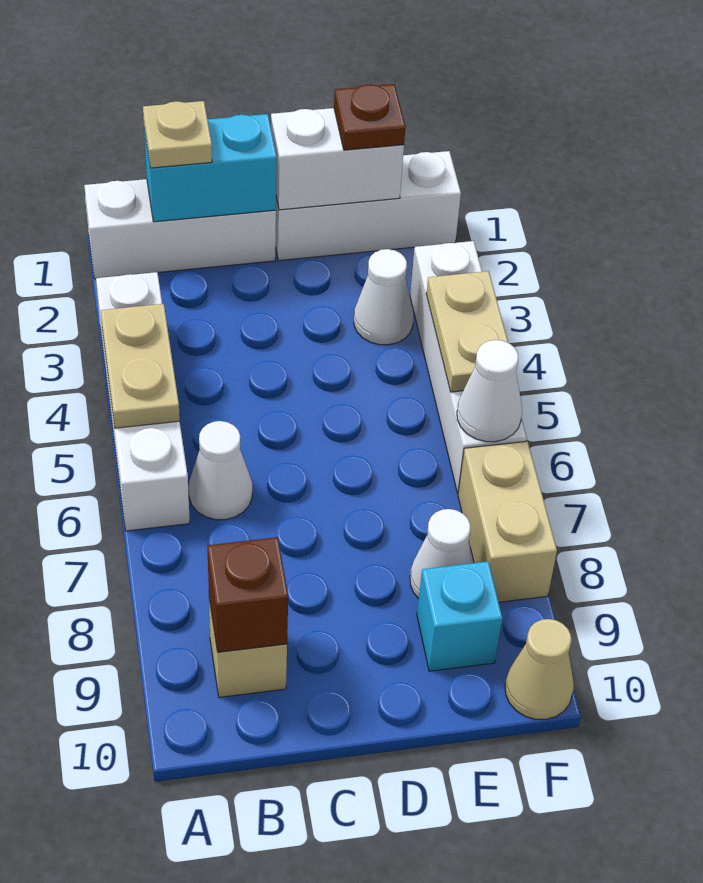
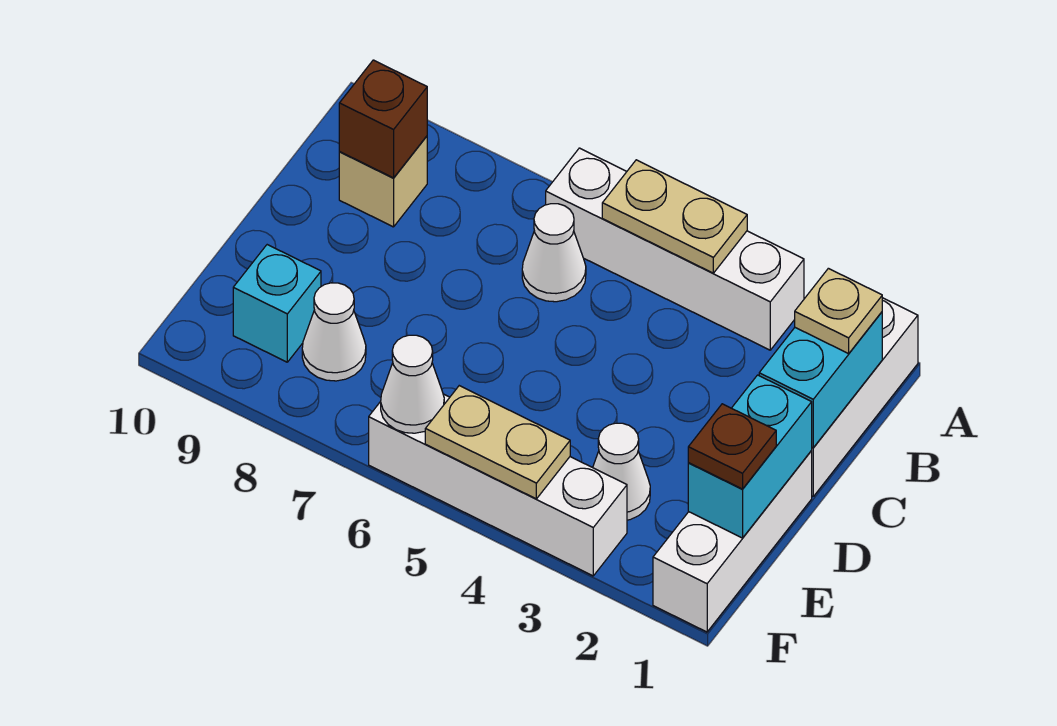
white 1x2 brick [271,108,404,210] -> cyan 1x2 brick [688,375,812,538]
tan 1x2 brick [458,441,557,602] -> none
tan 1x1 cone [505,619,574,719] -> none

